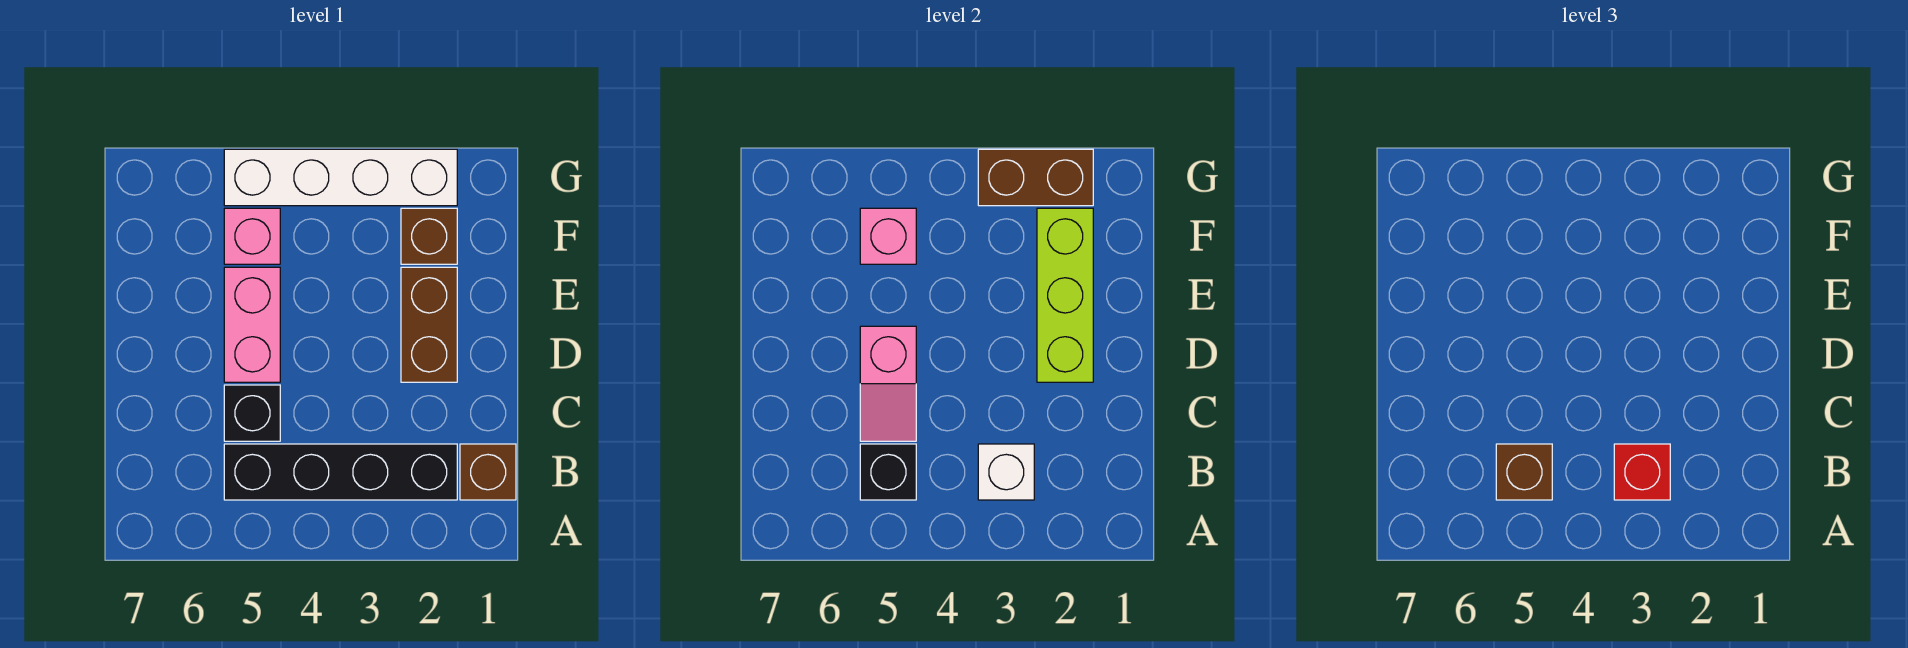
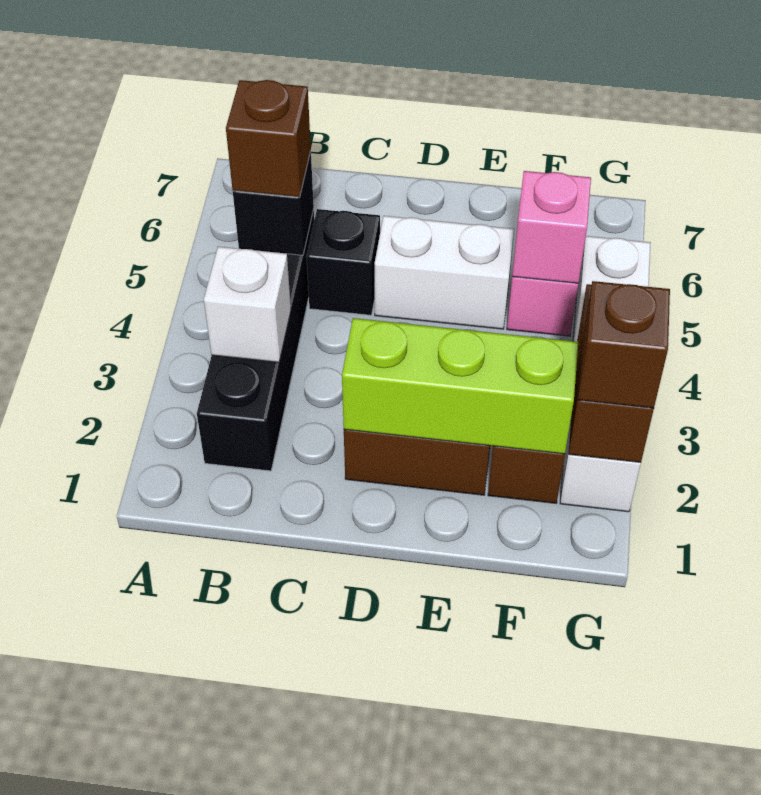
brown 1x1 brick [460,444,516,500] -> brown 1x1 brick moved to [578,281,670,408]
red 1x1 brick [1614,444,1670,500] -> none
pink 1x2 slope [860,326,916,441] -> none
pink 1x2 brick [224,267,280,382] -> white 1x2 brick [375,216,514,329]

